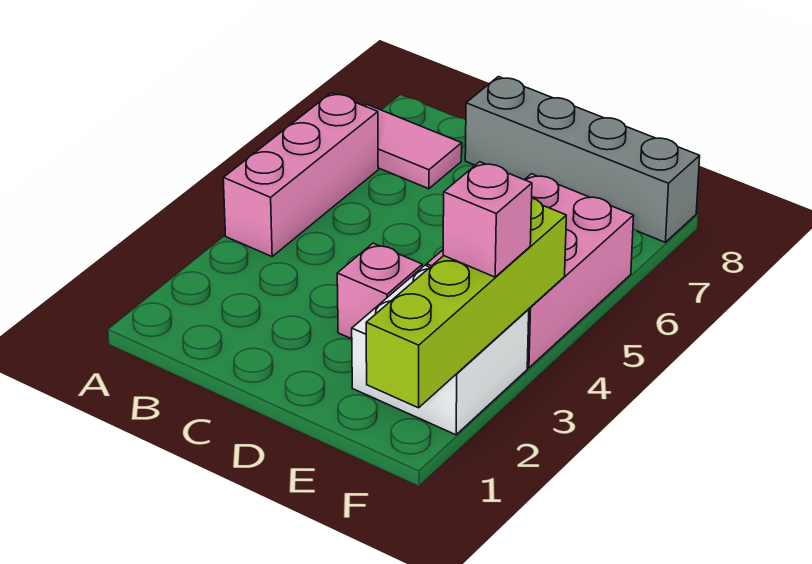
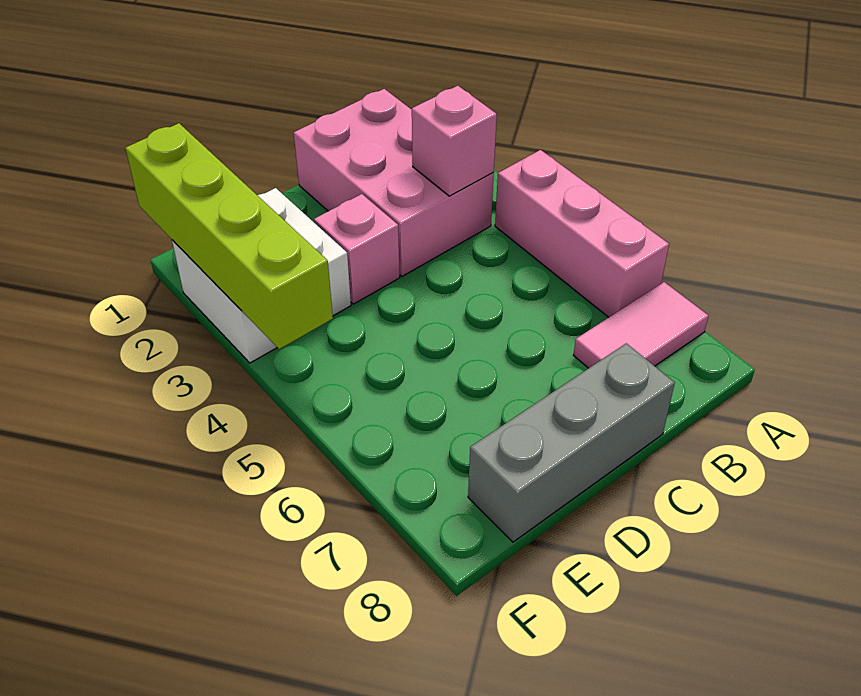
grey 1x4 brick [465,77,700,242] -> grey 1x3 brick [468,343,675,542]
pink 2x3 brick [427,174,634,368] -> pink 2x3 brick moved to [294,89,494,276]
pink 1x1 brick [443,162,532,277] -> pink 1x1 brick moved to [412,86,497,196]

